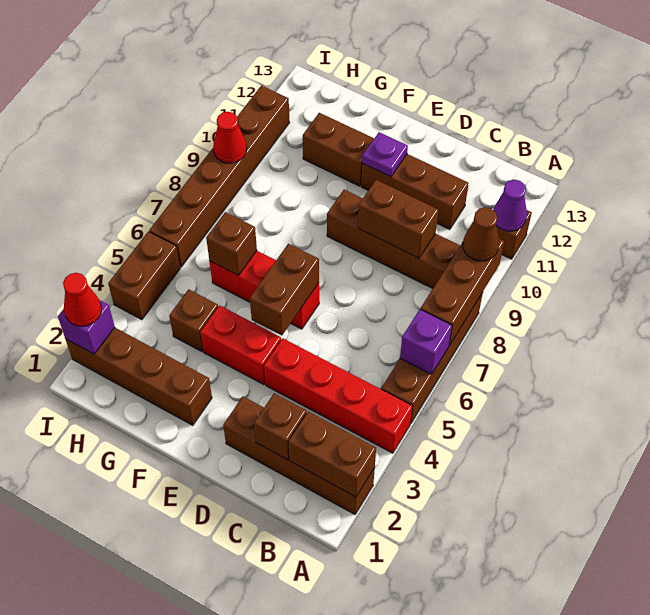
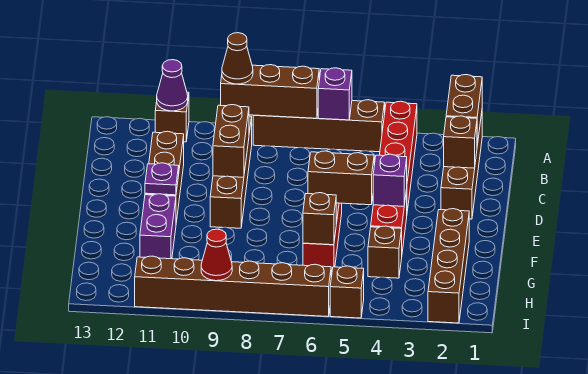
brown 1x2 brick [303,113,374,186] -> purple 1x2 brick [140,194,176,259]
purple 1x1 brick [58,301,115,354] -> purple 1x1 brick moved to [373,154,407,206]
red 1x1 cone [63,273,102,326] -> none
brown 1x2 brick [108,232,180,320] -> brown 1x1 brick [330,266,364,318]

